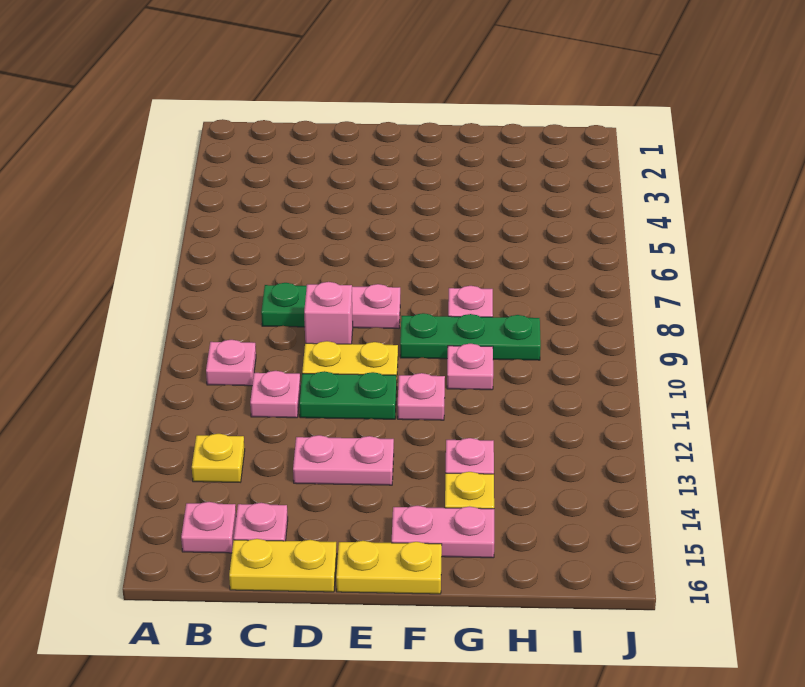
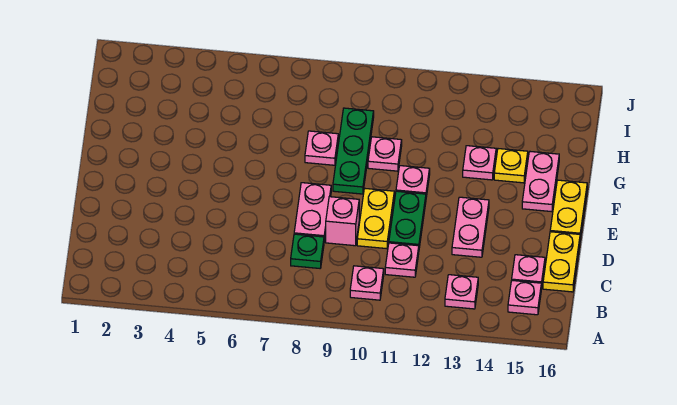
yellow 1x1 plate [192,434,245,482] -> pink 1x1 plate [445,275,478,309]

